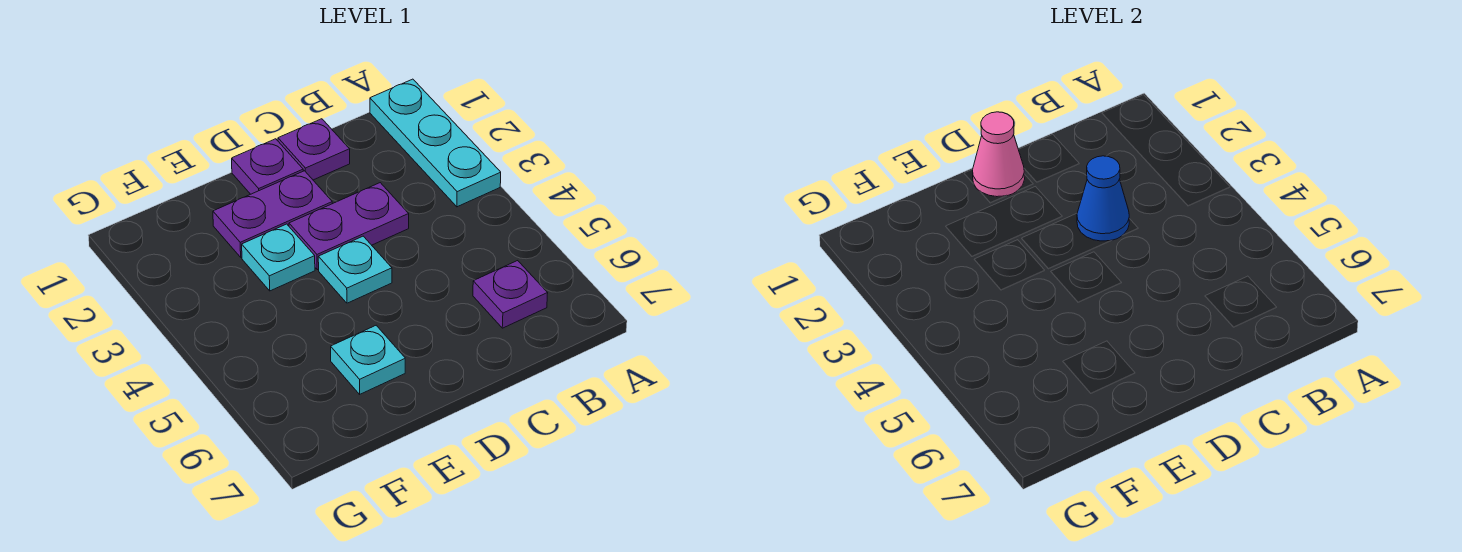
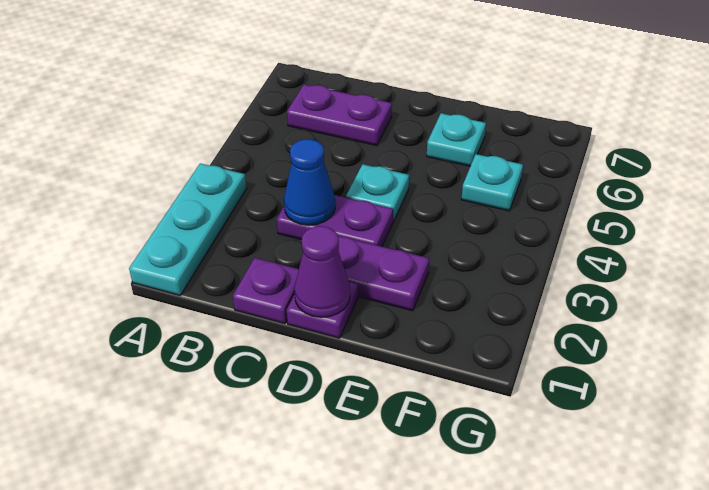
purple 1x1 plate [473,261,548,328] -> purple 1x2 plate [287,84,392,146]
pink 1x1 cone [973,112,1025,197] -> purple 1x1 cone [294,226,350,317]
cyan 1x1 plate [242,224,315,291] -> cyan 1x1 plate moved to [461,154,523,211]

